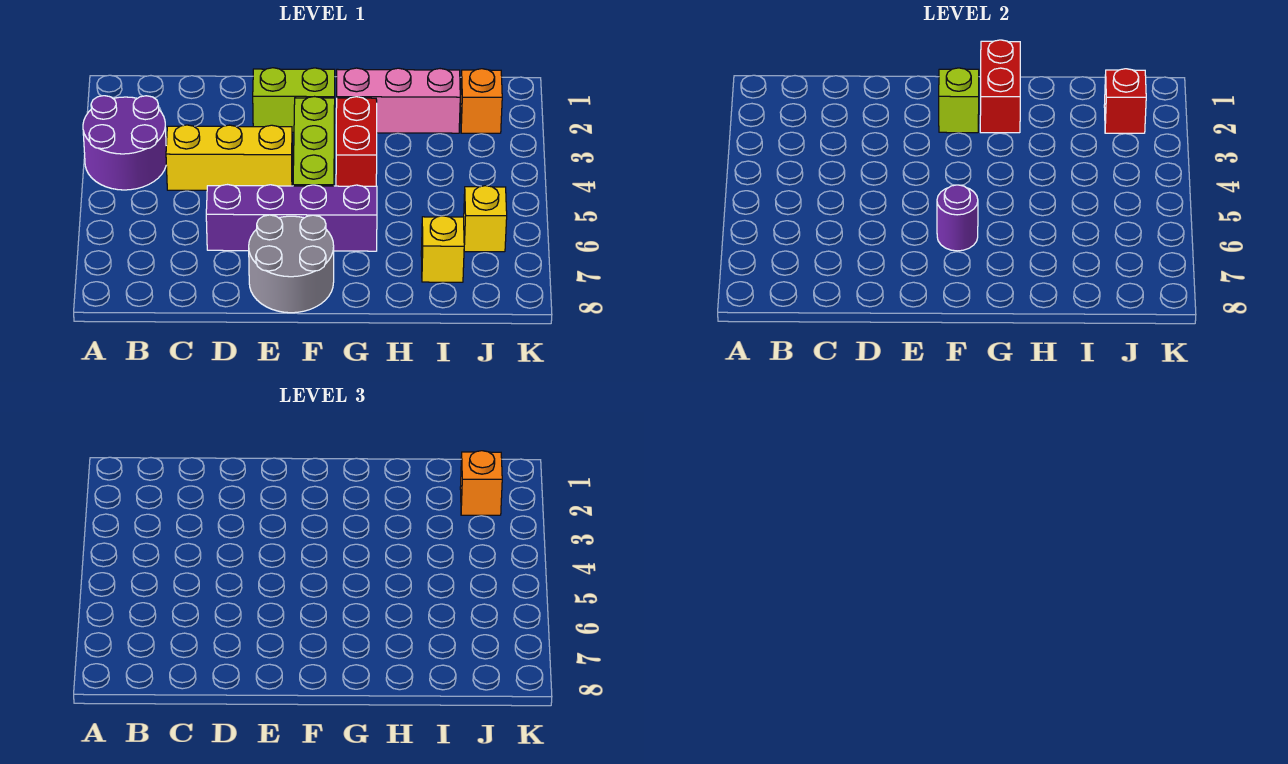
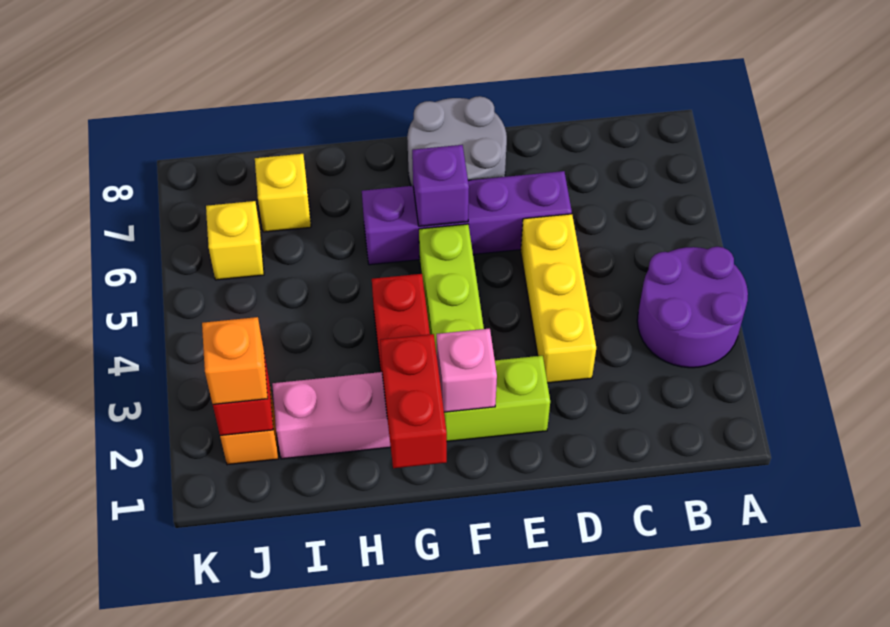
yellow 1x3 brick [166,125,292,190] -> yellow 1x3 brick turned to [521,214,596,383]
lime 1x1 brick [939,68,979,133] -> pink 1x1 brick [437,328,497,412]
purple 1x1 round brick [937,185,978,251] -> purple 1x1 brick [412,145,469,226]

